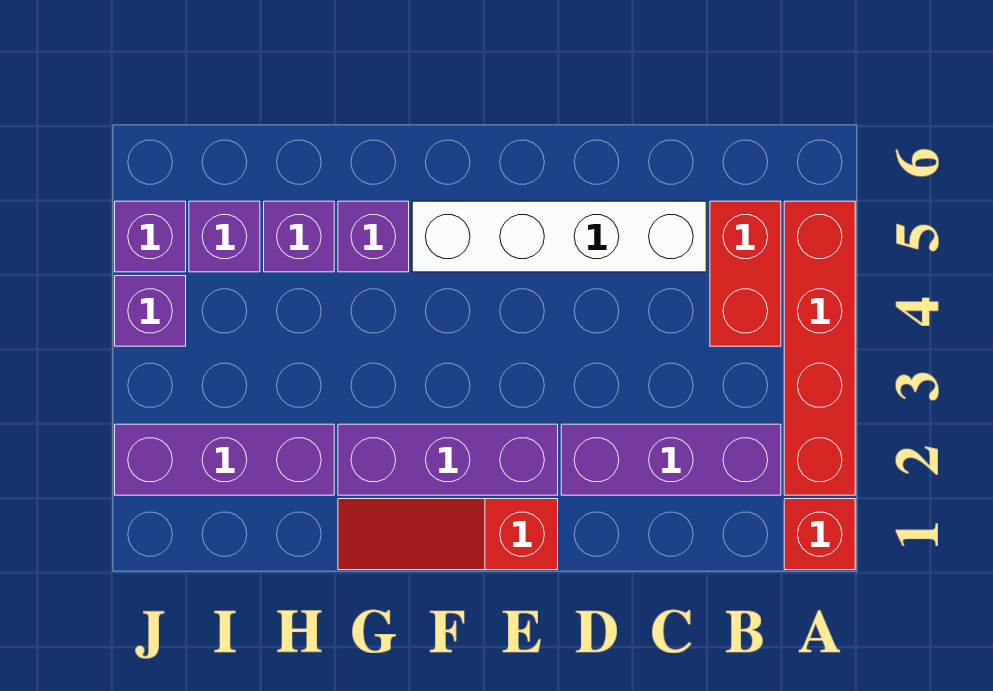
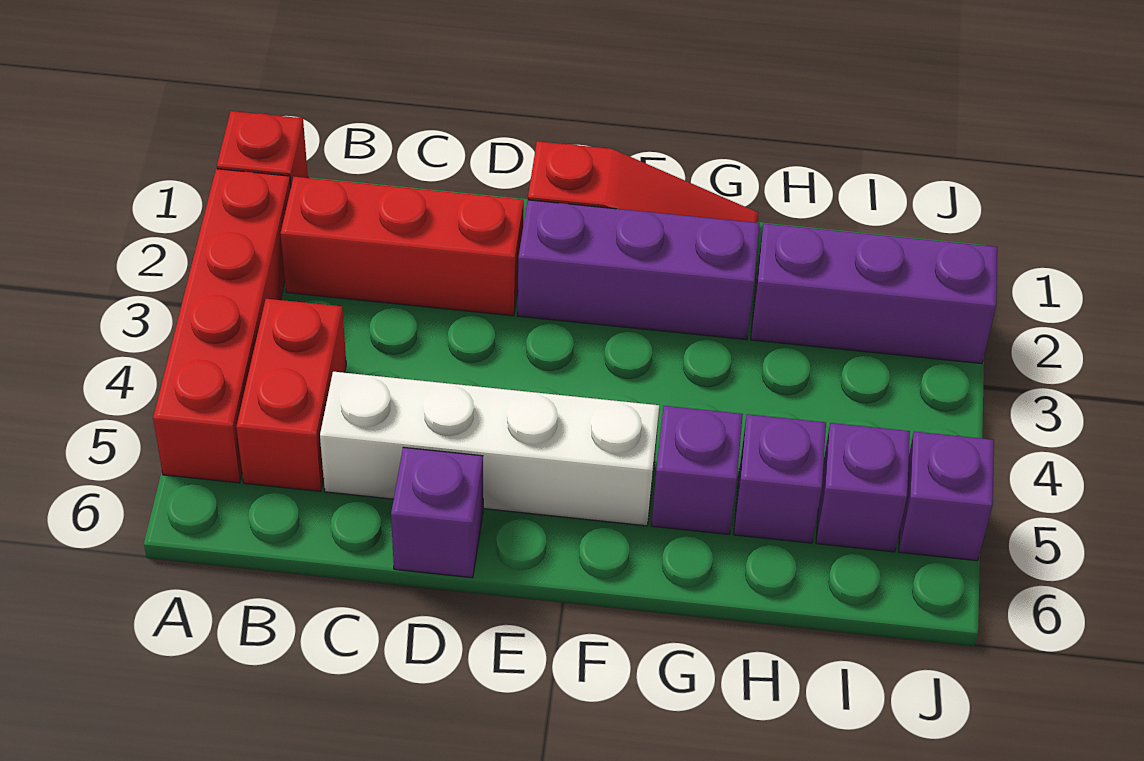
purple 1x3 brick [561,424,781,495] -> red 1x3 brick [281,177,524,316]
purple 1x1 brick [115,276,186,346] -> purple 1x1 brick moved to [391,447,483,578]

